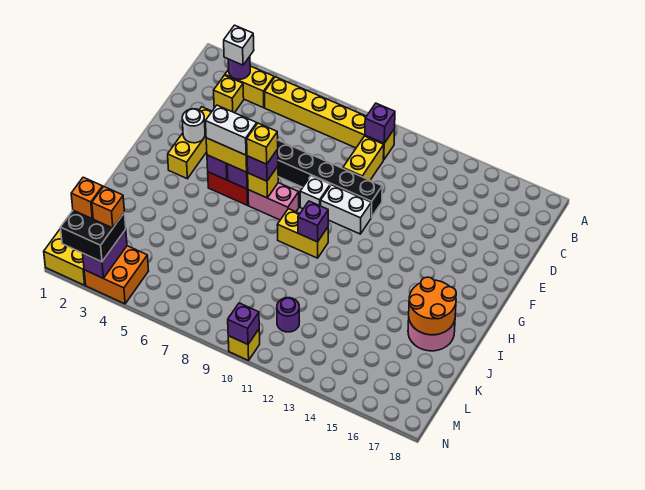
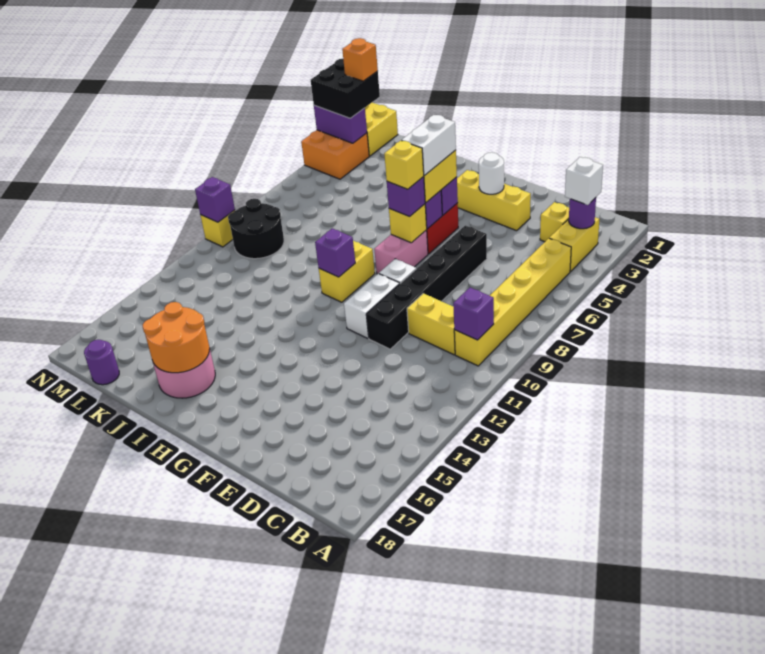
none -> black 2x2 round brick [228,199,284,259]
purple 1x1 round brick [277,298,299,332] -> purple 1x1 round brick moved to [84,340,119,385]
orange 1x1 brick [92,187,125,228] -> none

